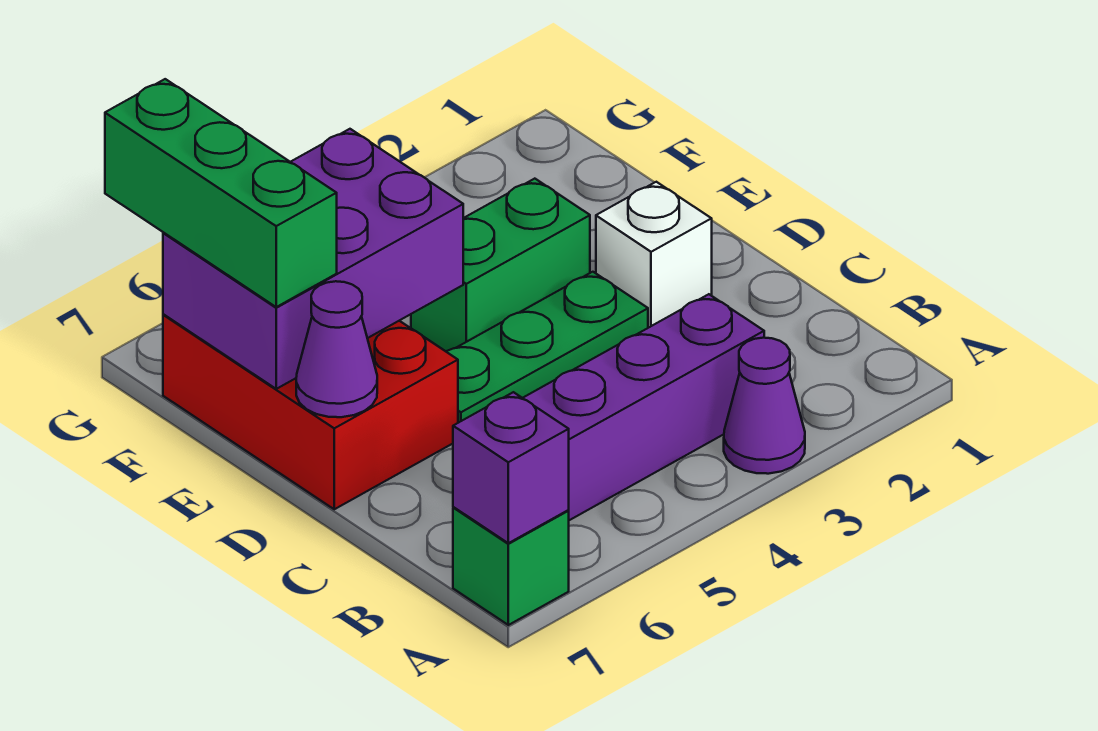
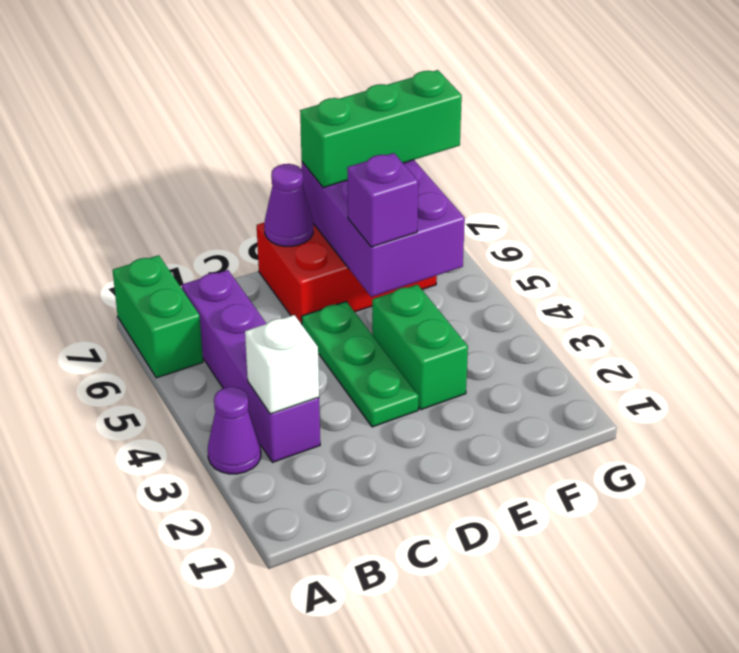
green 1x1 brick [453,507,569,625] -> green 1x2 brick [113,255,203,378]
purple 1x1 brick [453,392,569,543] -> purple 1x1 brick moved to [347,153,418,247]
white 1x1 brick [596,182,712,328] -> white 1x1 brick moved to [245,315,319,414]

